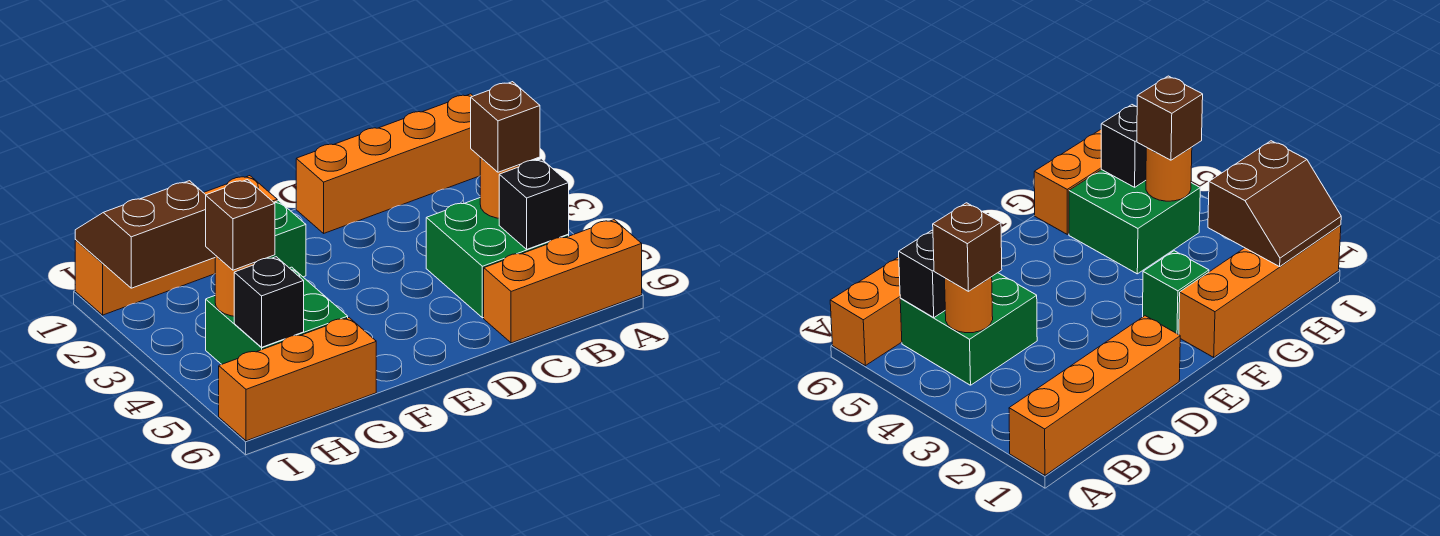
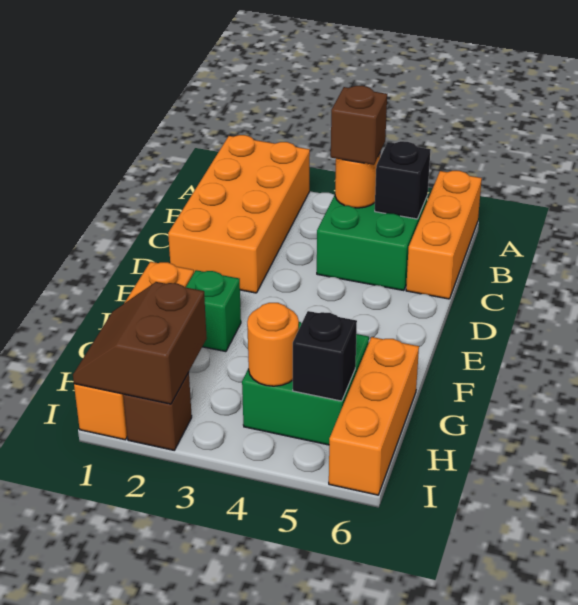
orange 1x4 brick [296,94,480,233] -> orange 2x4 brick [168,135,310,293]
brown 1x1 brick [206,180,275,270] -> brown 1x1 brick moved to [123,372,192,450]

